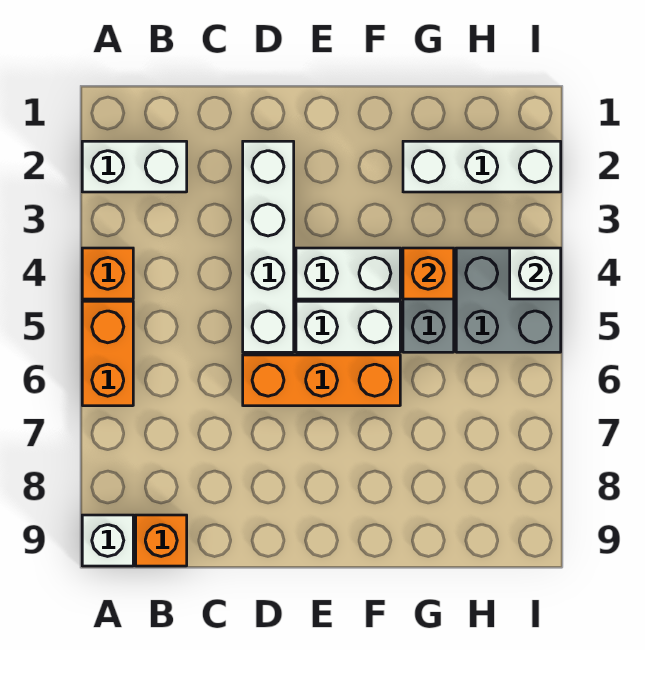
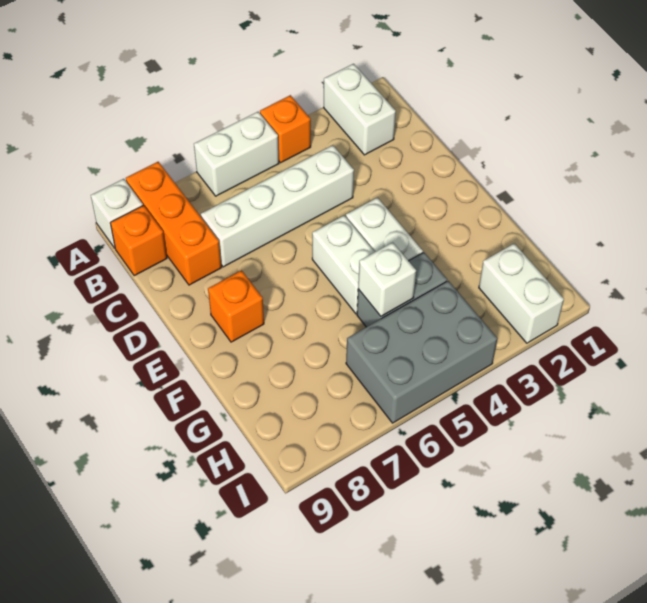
orange 1x2 brick [82,301,133,406] -> white 1x2 brick [194,112,279,196]
white 1x4 brick [243,141,294,352] -> white 1x4 brick moved to [201,145,354,267]
orange 1x3 brick [243,355,400,406] -> orange 1x3 brick moved to [126,162,221,285]
white 1x3 brick [403,141,561,192] -> white 1x2 brick [479,243,564,343]
orange 1x1 brick [403,248,454,299] -> orange 1x1 brick moved to [208,270,264,342]
grey 2x2 brick [456,248,561,352] -> grey 2x3 brick [346,281,497,423]
white 1x1 brick [510,248,561,299] -> white 1x1 brick moved to [358,242,416,316]

